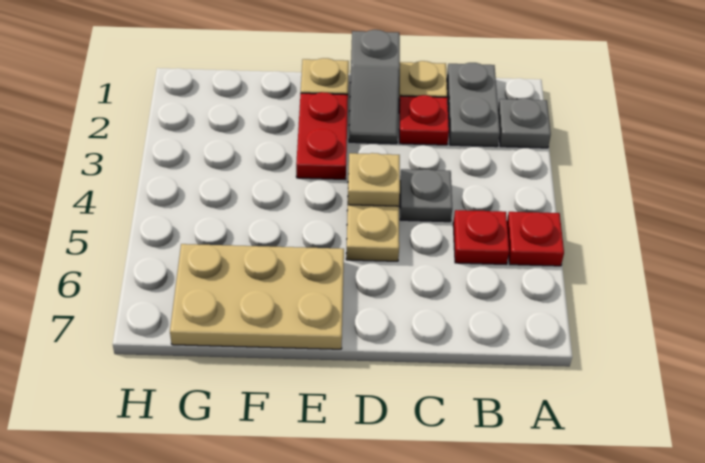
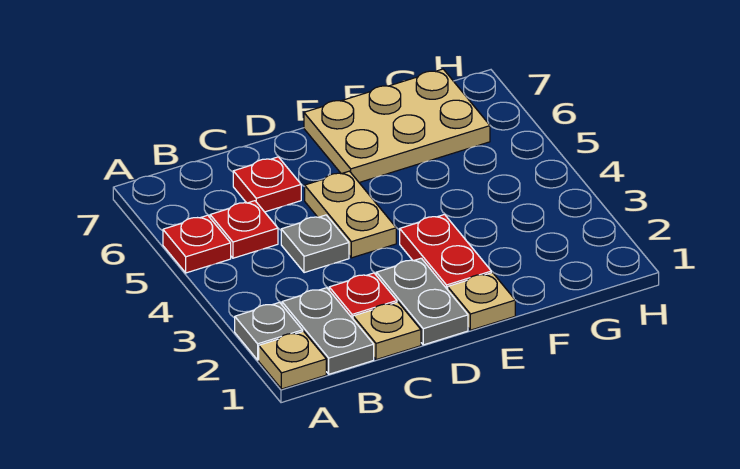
none -> red 1x1 plate [233,157,301,212]
grey 1x2 slope [349,30,400,144] -> grey 1x2 plate [376,258,468,345]
tan 1x1 plate [348,153,400,206] -> tan 1x1 plate moved to [259,331,326,389]

